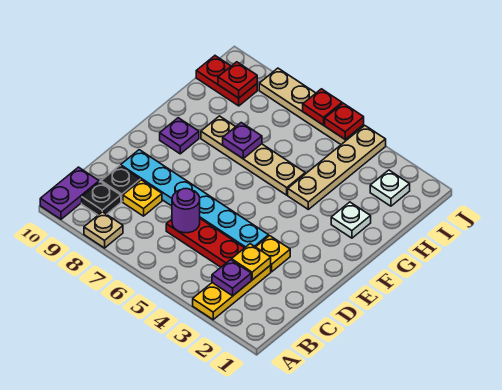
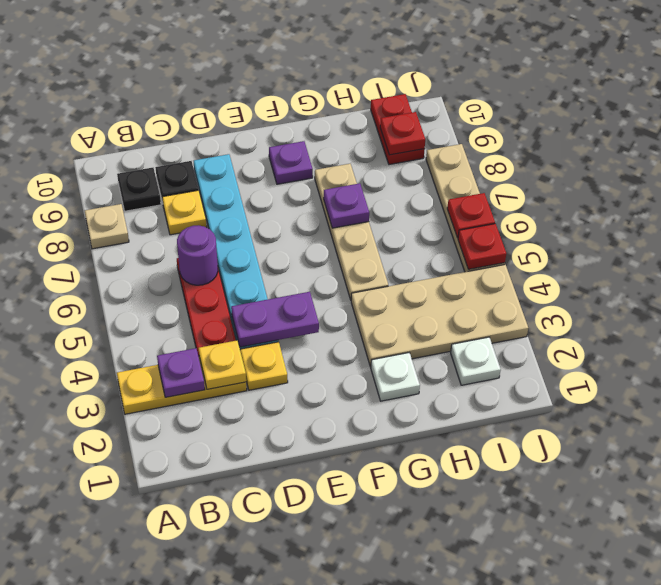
purple 1x2 plate [40,167,99,219] -> purple 1x2 plate moved to [231,292,319,347]
tan 1x4 plate [288,126,386,209] -> tan 2x4 plate [351,265,528,367]

